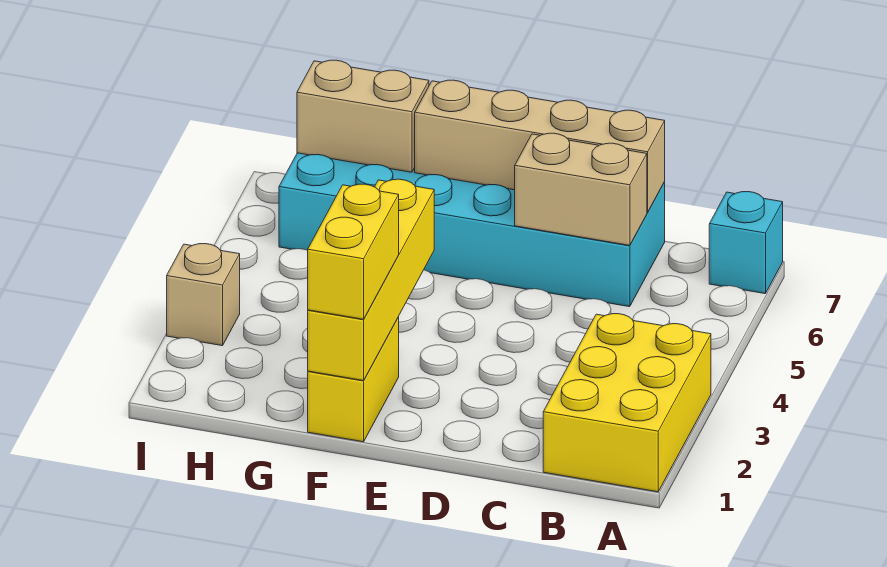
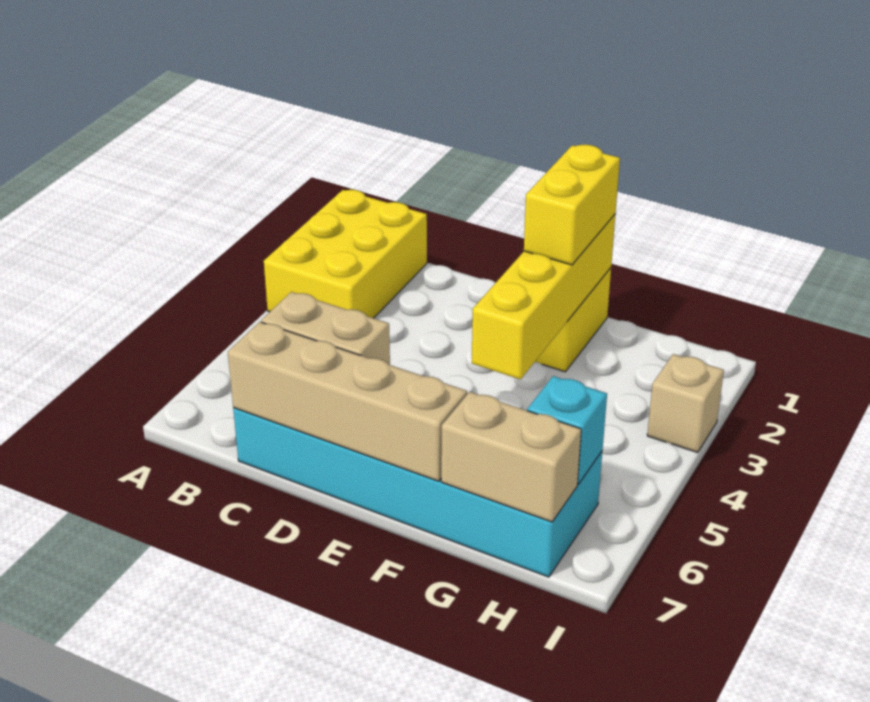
cyan 1x1 brick [709,192,783,294] -> cyan 1x1 brick moved to [527,376,607,484]

